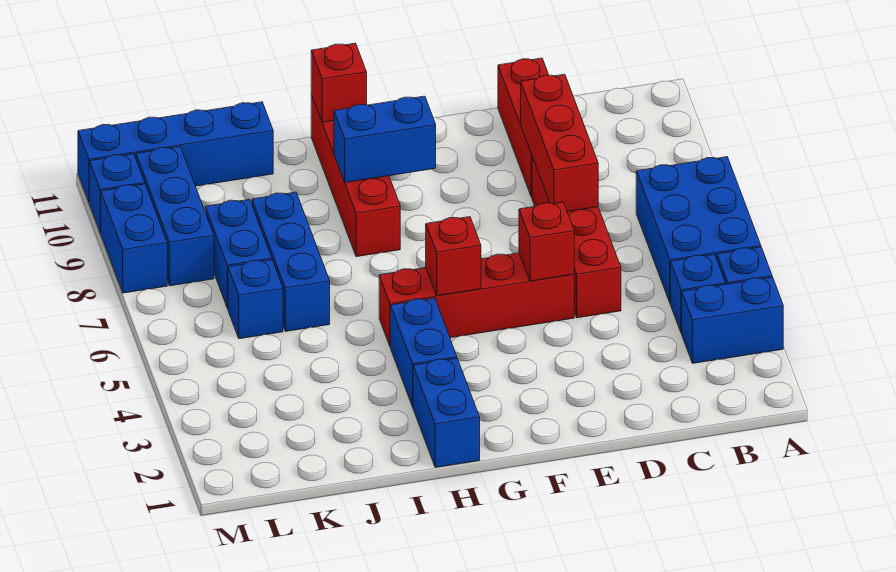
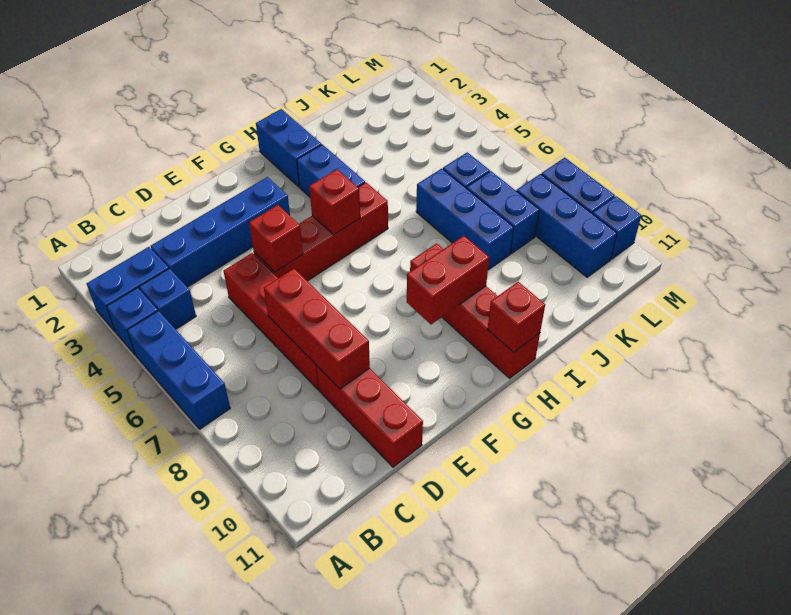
blue 2x3 brick [636,157,761,302] -> blue 1x3 brick [127,311,230,429]
blue 1x2 brick [334,96,436,183] -> red 1x2 brick [407,236,489,324]
blue 1x4 brick [78,102,273,202] -> blue 1x4 brick moved to [151,177,290,287]

